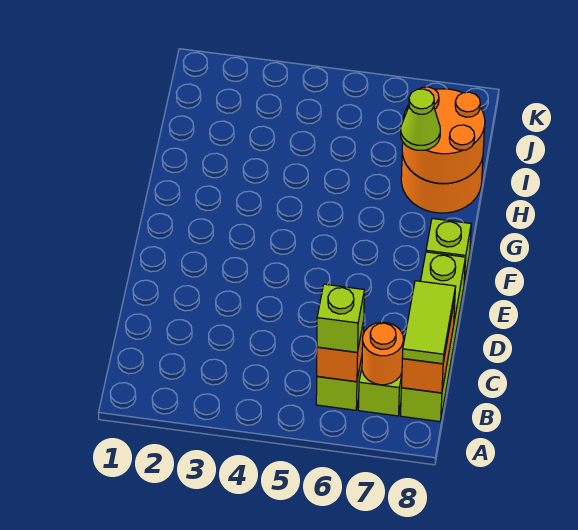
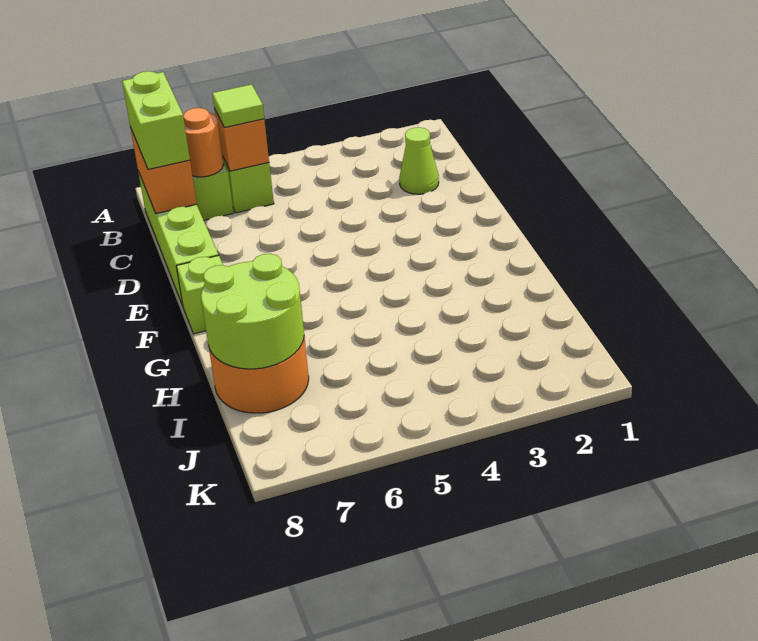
lime 1x1 brick [317,284,364,352] -> lime 1x1 tile [212,84,264,127]
lime 1x2 tile [402,281,456,364] -> lime 1x2 brick [122,71,190,169]
orange 2x2 round brick [402,87,485,184] -> lime 2x2 round brick [201,254,304,369]
lime 1x1 cone [401,89,440,150] -> lime 1x1 cone moved to [399,127,439,194]

